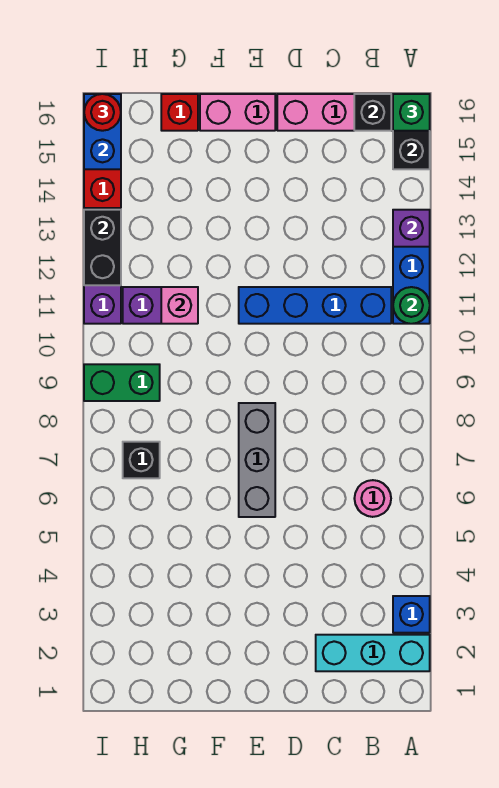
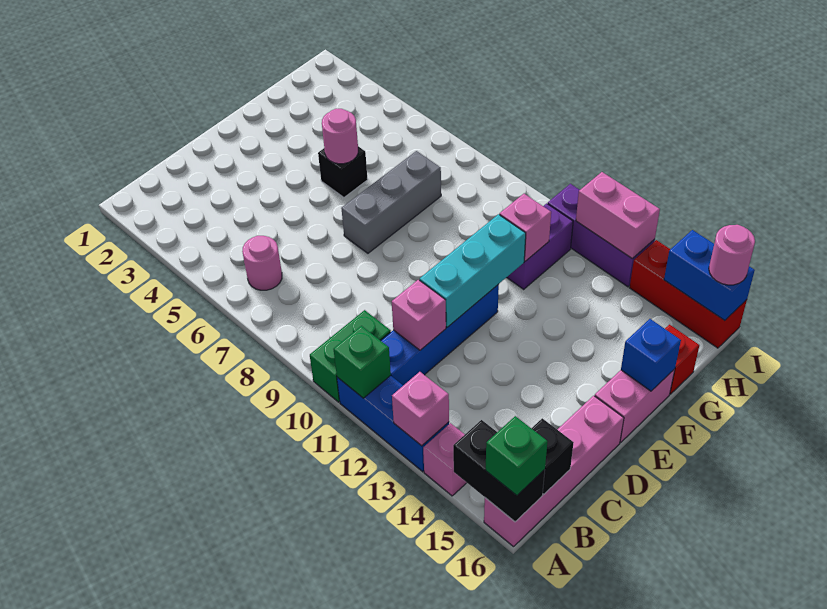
cyan 1x3 brick [316,635,430,671] -> cyan 1x3 brick moved to [420,214,526,327]
blue 1x1 brick [393,596,430,633] -> blue 1x1 brick moved to [621,319,681,391]
green 1x1 round brick [393,287,430,324] -> green 1x1 brick [334,326,391,398]
purple 1x1 brick [393,210,430,247] -> pink 1x1 brick [392,372,449,446]
none -> pink 1x1 brick [423,423,467,496]
none -> pink 1x1 brick [392,280,446,350]
grey 1x3 brick [239,403,275,517] -> grey 1x3 brick turned to [341,151,441,253]
none -> pink 1x1 round brick [322,109,358,164]
black 1x1 brick [123,442,160,478] -> black 1x1 brick moved to [318,146,368,197]
green 1x2 brick [84,364,160,401] -> green 1x2 brick moved to [310,310,391,402]
black 1x2 brick [84,210,121,285] -> pink 1x2 brick [576,172,660,259]
red 1x1 round brick [84,94,121,131] -> pink 1x1 round brick [709,225,755,285]

